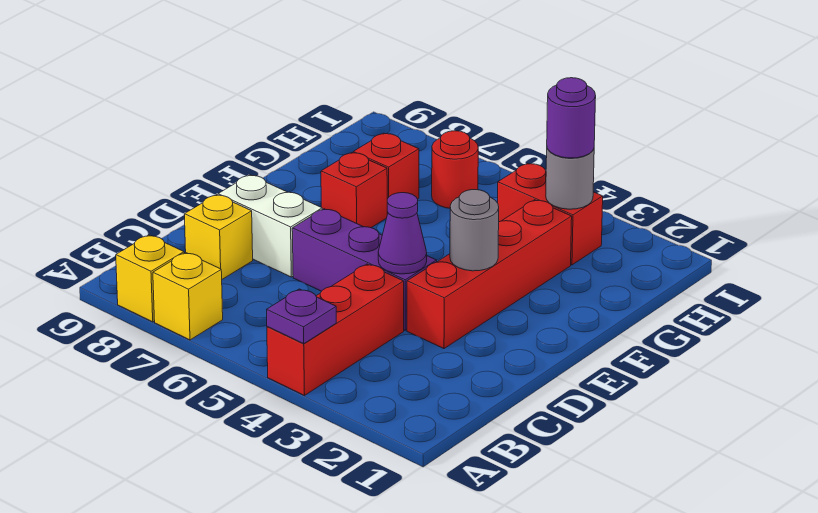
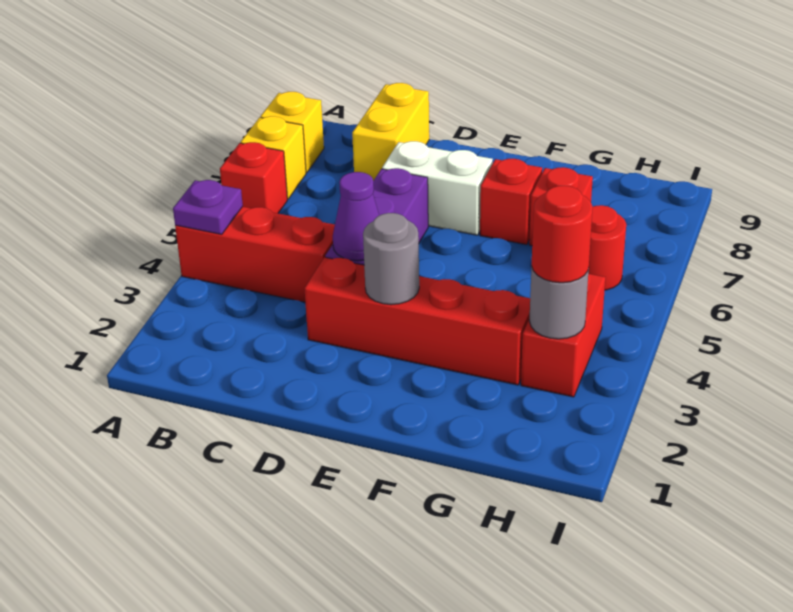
none -> red 1x1 brick [220,142,287,213]
yellow 1x1 brick [184,195,253,279] -> yellow 1x2 brick [352,83,429,181]
white 1x2 brick [218,175,322,277] -> white 1x2 brick turned to [382,141,493,235]
purple 1x1 round brick [547,78,596,158] -> red 1x1 round brick [532,186,593,283]

